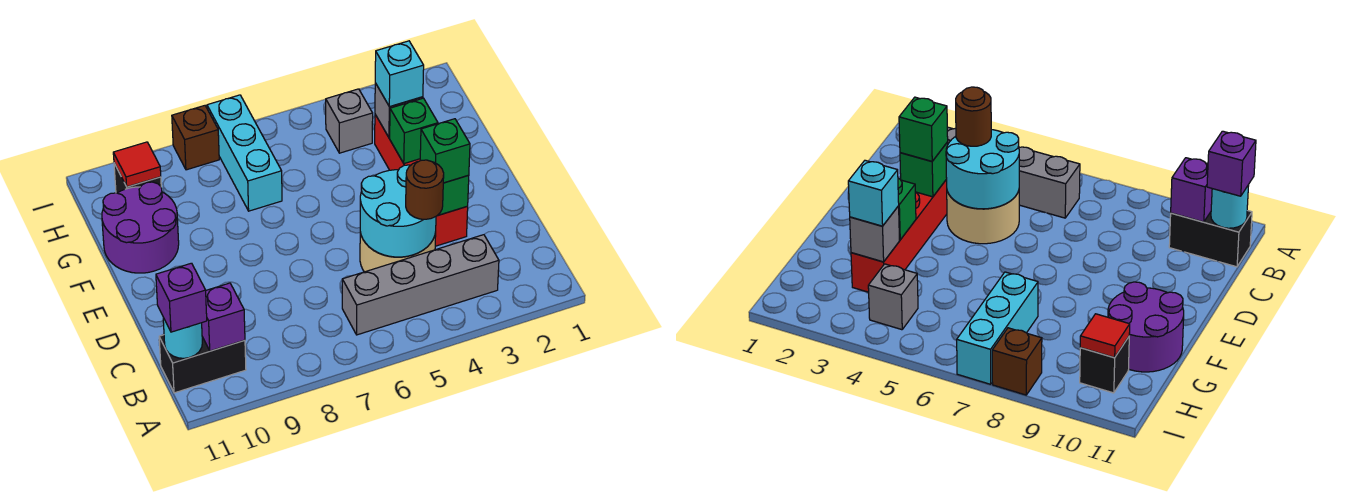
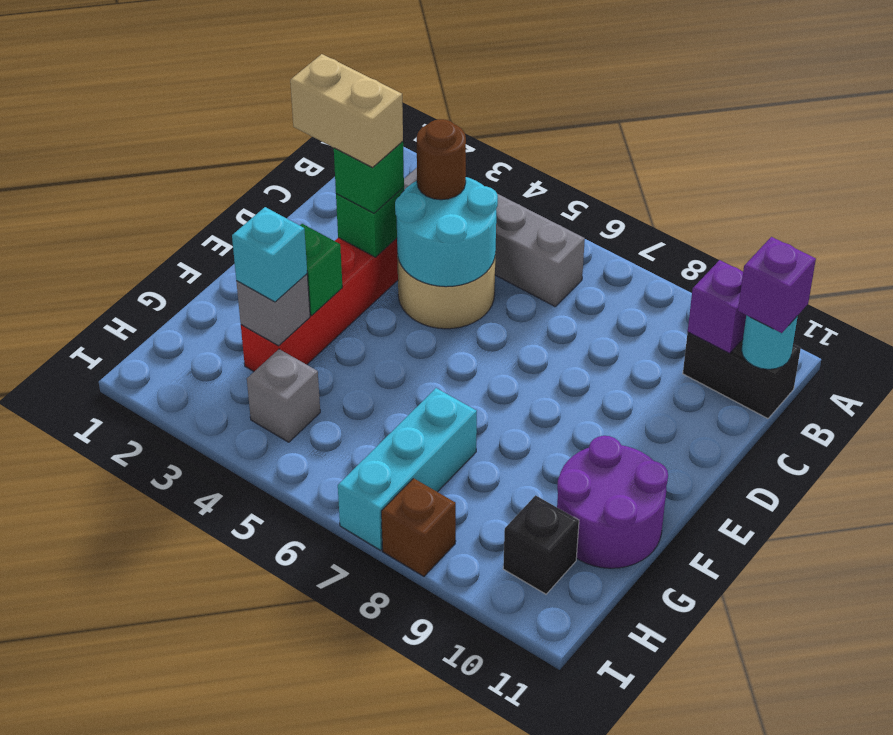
none -> tan 1x2 brick [290,54,403,168]
red 1x1 tile [113,142,161,187] -> none

